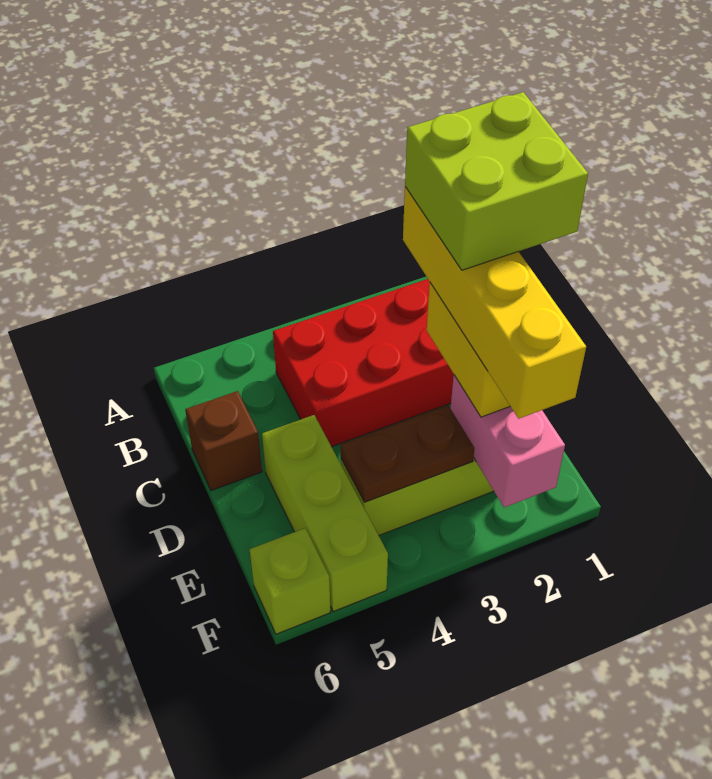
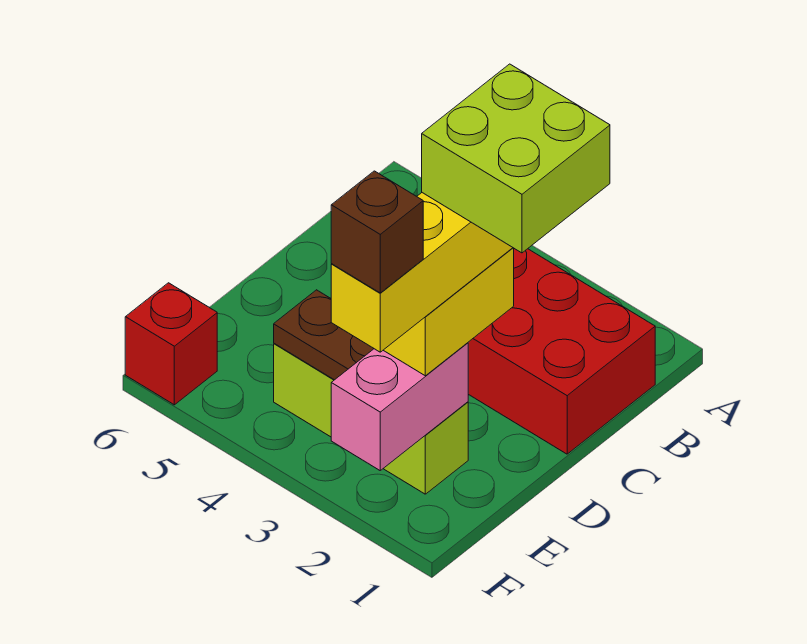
brown 1x1 brick [185,391,262,490] -> brown 1x1 brick moved to [331,171,423,293]
lime 1x3 brick [262,415,388,611] -> none
lime 1x1 brick [250,528,330,634] -> red 1x1 brick [125,283,217,405]

